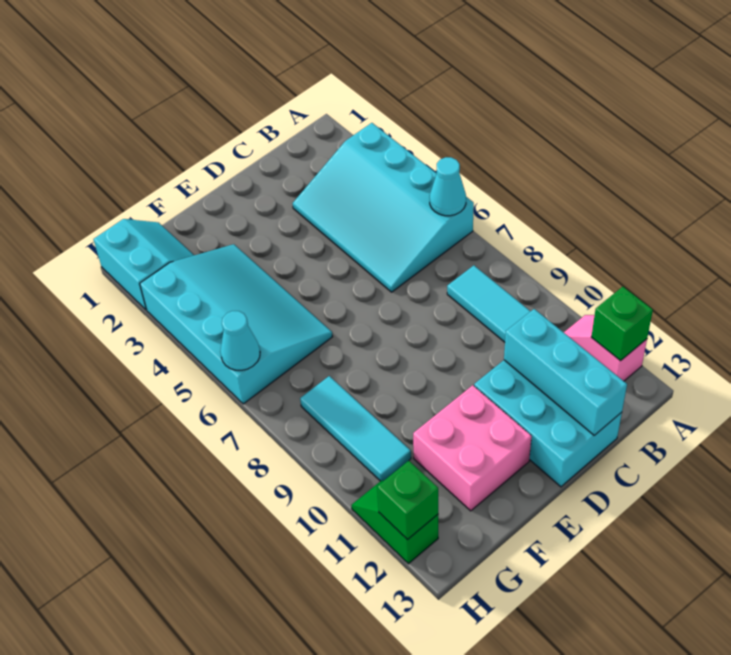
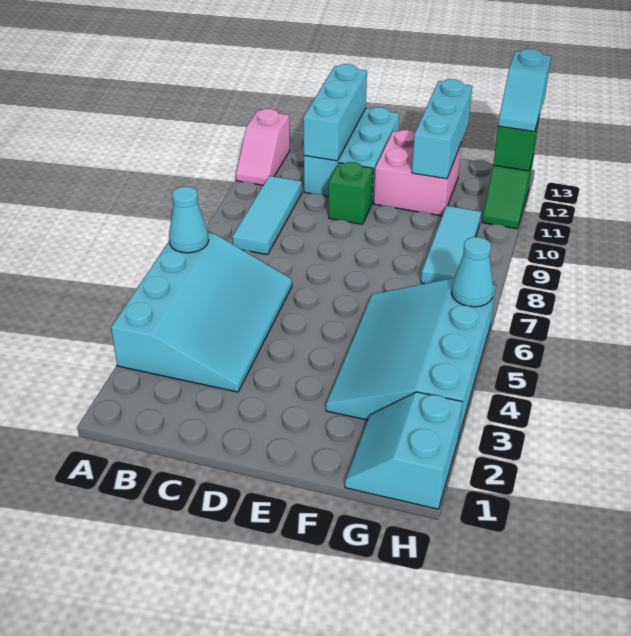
green 1x1 brick [591,287,653,361] -> green 1x1 brick moved to [329,162,373,224]
none -> cyan 1x3 brick [412,79,472,179]
none -> cyan 1x2 slope [498,49,551,132]

